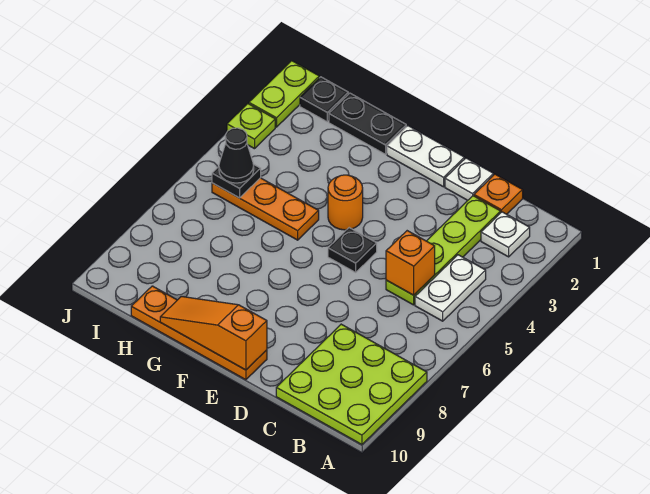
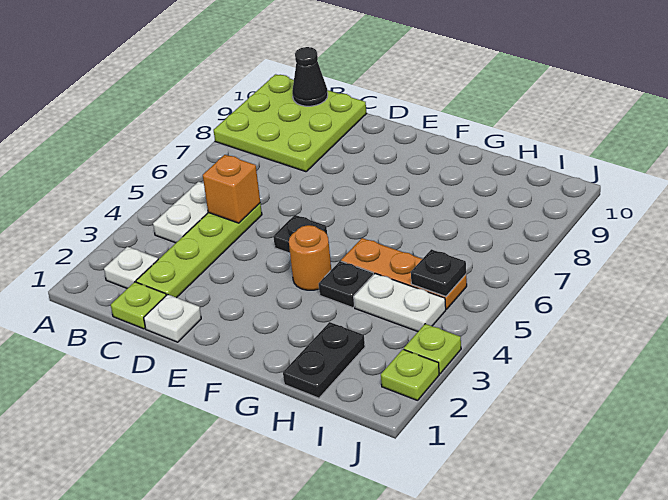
orange 1x1 plate [474,174,523,214] -> lime 1x1 plate [111,282,166,329]
white 1x2 plate [387,126,464,187] -> white 1x2 plate moved to [354,273,446,331]
orange 1x4 plate [131,286,267,380] -> none
orange 1x3 slope [160,296,267,370] -> none
black 1x2 plate [329,93,406,154] -> black 1x2 plate turned to [283,322,365,398]
black 1x1 plate [300,77,348,122] -> black 1x1 plate moved to [319,261,373,308]
black 1x1 cone [219,128,254,183] -> black 1x1 cone moved to [292,47,328,106]
lime 1x2 plate [249,61,319,127] -> lime 1x1 plate [381,349,439,400]

